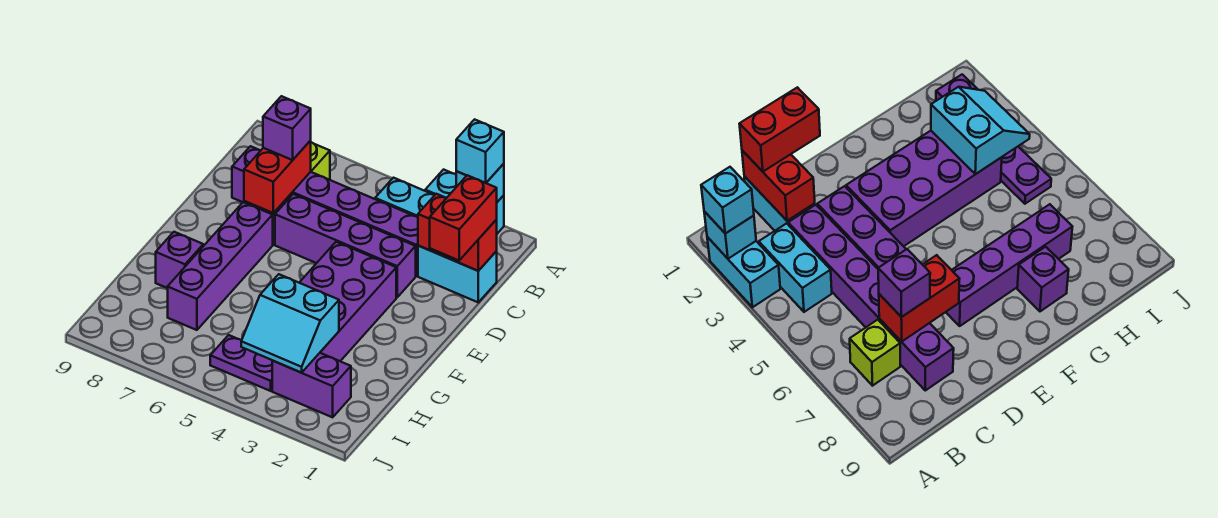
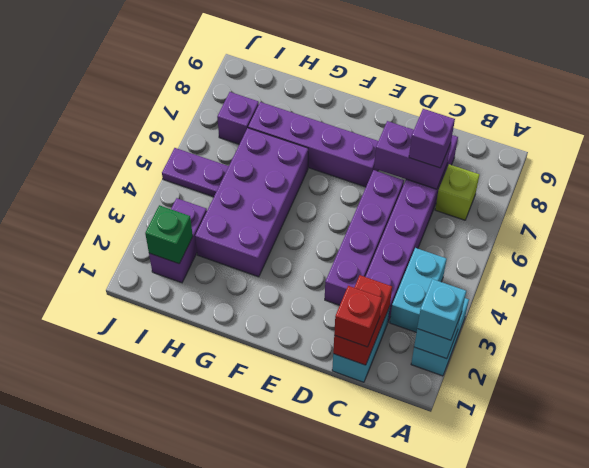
red 1x2 brick [430,175,497,260] -> red 1x1 brick [334,286,382,347]
red 1x2 brick [244,141,311,213] -> purple 1x2 brick [374,121,451,189]
purple 2x4 brick [299,242,396,361] -> purple 2x4 brick turned to [195,128,308,277]
purple 1x1 brick [156,232,203,288] -> purple 1x1 brick moved to [217,92,259,144]
cyan 2x2 slope [241,274,339,373] -> none
none -> green 1x1 brick [145,205,193,264]
purple 1x2 plate [210,335,272,391] -> purple 1x2 plate turned to [162,148,229,197]

